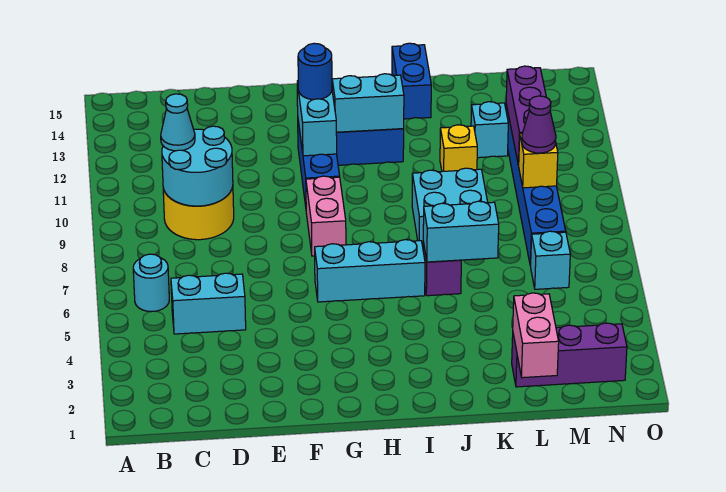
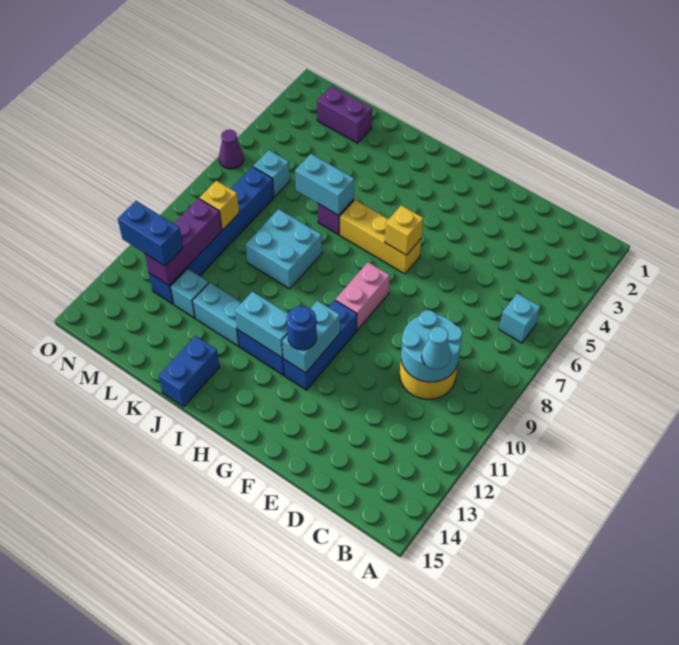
cyan 1x1 round brick [133,254,169,312] -> cyan 1x1 brick [499,293,540,343]
cyan 1x2 brick [171,273,246,334] -> cyan 1x2 brick moved to [192,283,242,346]
cyan 1x3 brick [315,240,425,302] -> yellow 1x3 brick [340,200,421,274]
yellow 1x1 brick [440,125,477,172] -> yellow 1x1 brick moved to [385,205,423,255]
pink 1x2 brick [513,293,559,378] -> none
purple 1x3 brick [512,323,627,387] -> purple 1x2 brick [317,86,372,143]
purple 1x1 cone [522,96,556,153] -> purple 1x1 cone moved to [219,130,244,169]
none -> blue 1x2 brick [118,201,183,266]

